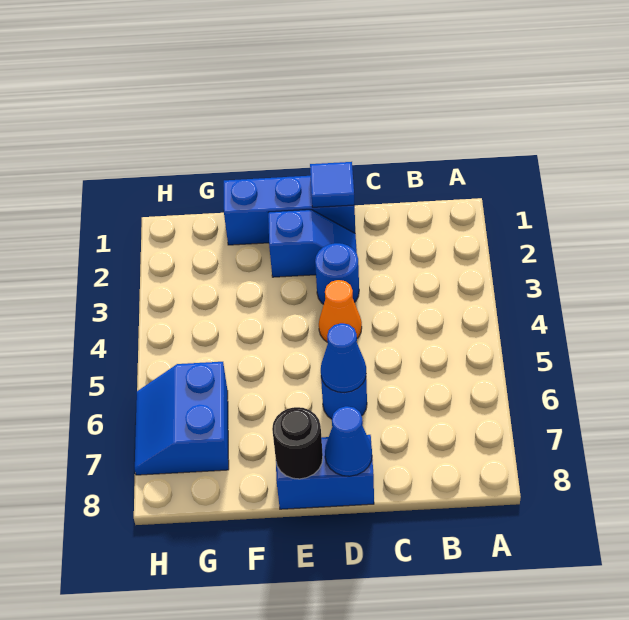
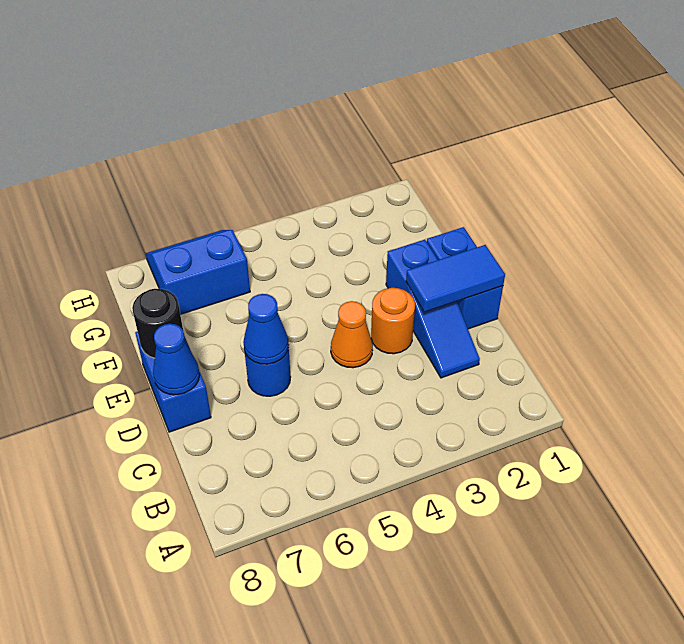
blue 1x3 brick [224,176,355,245] -> blue 1x2 brick [427,227,503,329]
blue 1x1 tile [310,162,355,207] -> blue 1x2 tile [406,245,505,312]
blue 1x2 slope [268,210,357,277] -> blue 1x3 slope [386,240,480,378]
blue 1x1 round brick [315,243,359,304] -> orange 1x1 round brick [371,288,415,354]

